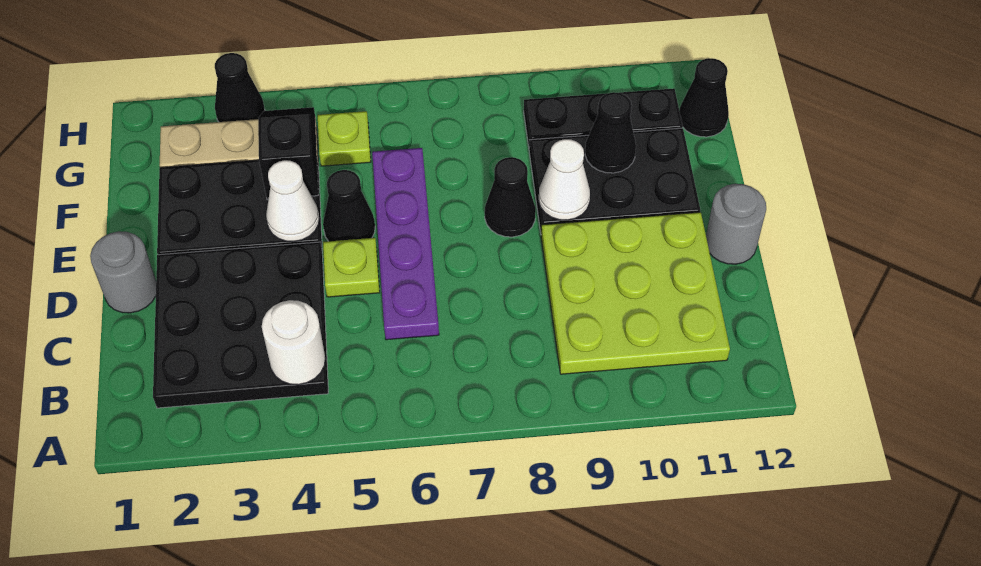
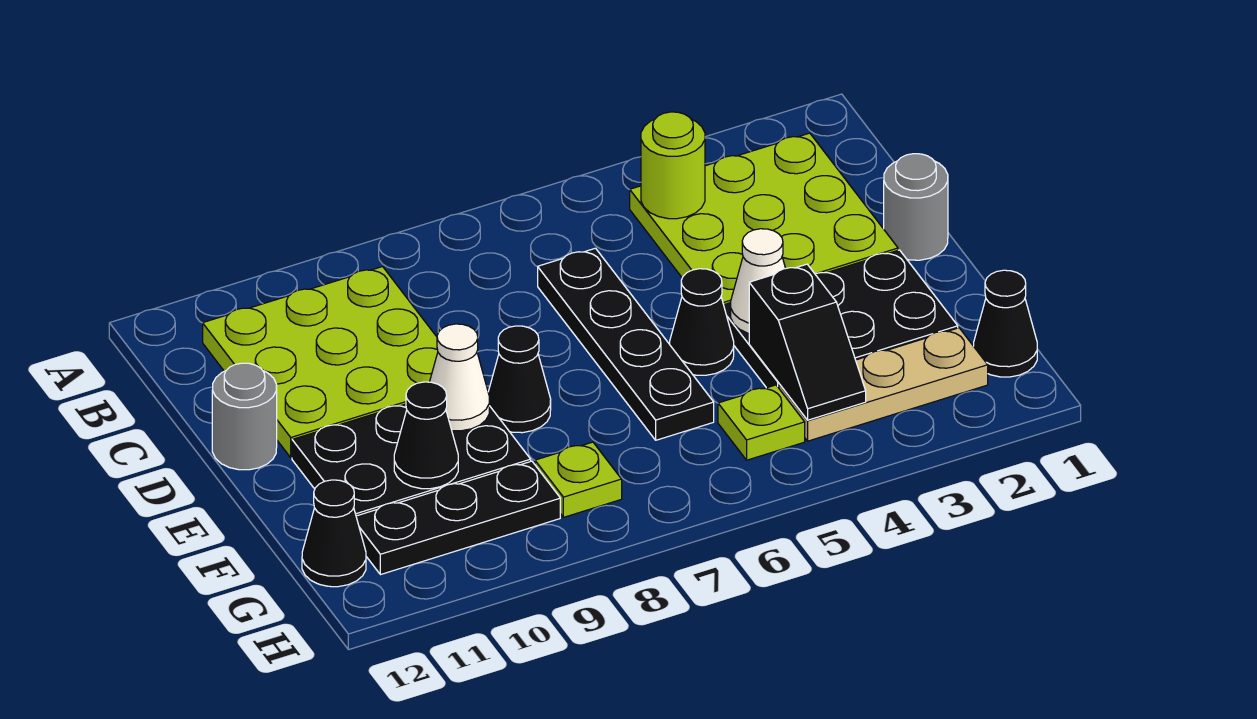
black 3x3 plate [153,242,328,408] -> lime 3x3 plate [630,133,898,305]
white 1x1 round brick [262,300,325,385] -> lime 1x1 round brick [641,112,705,219]
purple 1x4 plate [372,148,439,340] -> black 1x4 plate [538,248,714,440]
lime 1x1 plate [323,238,380,297] -> lime 1x1 plate moved to [535,442,622,517]
black 1x1 cone [215,53,265,122] -> black 1x1 cone moved to [974,270,1037,377]

